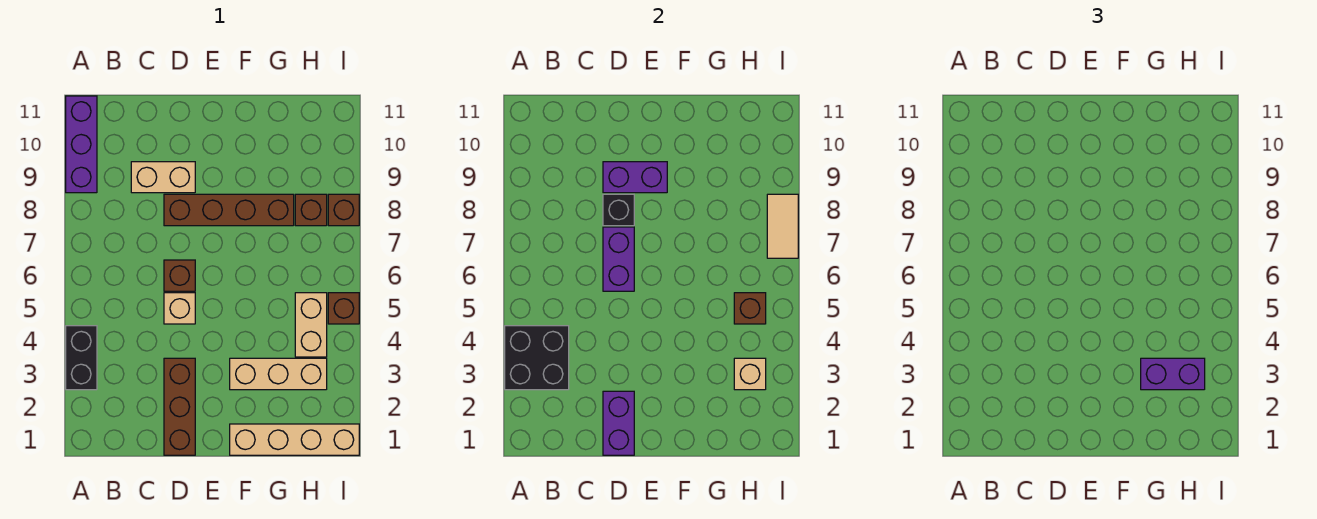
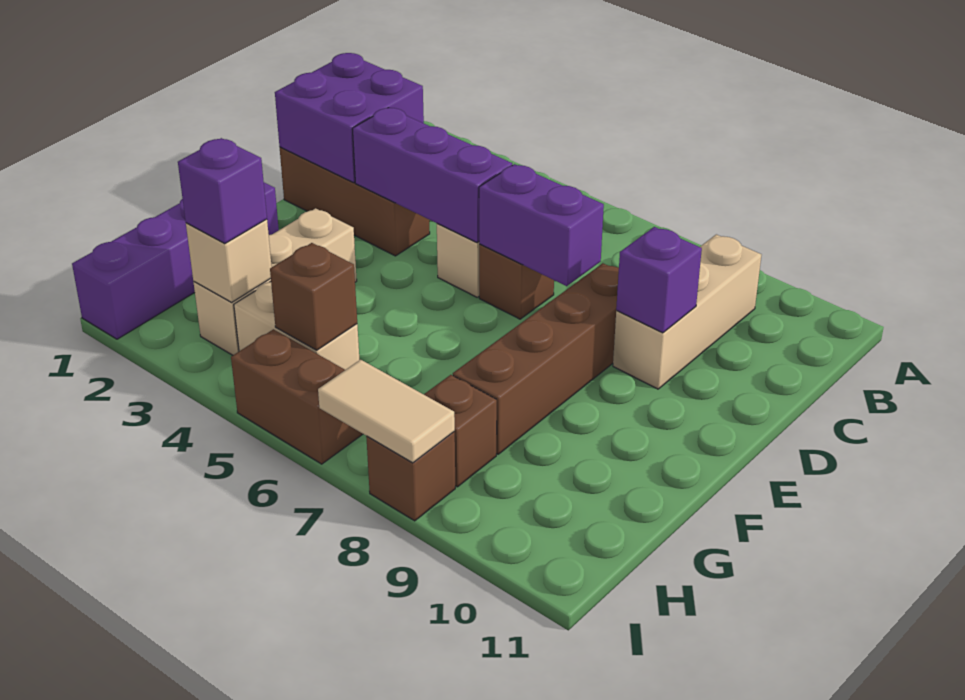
black 1x2 brick [66,326,97,390] -> none
black 2x2 brick [505,326,569,390] -> none
purple 1x3 brick [66,96,97,193] -> purple 1x3 brick moved to [352,108,512,243]
tan 1x2 brick [131,162,195,193] -> tan 1x3 brick [613,234,761,389]
purple 1x2 brick [603,391,634,455] -> purple 2x2 brick [275,53,424,183]
black 1x1 brick [603,194,634,226] -> none
purple 1x2 brick [603,162,667,193] -> purple 1x1 brick [616,227,702,333]
tan 1x4 brick [230,424,359,455] -> purple 1x4 brick [72,183,279,339]
purple 1x2 brick [1141,358,1205,390] -> purple 1x1 brick [178,138,267,244]
brown 1x1 brick [328,293,359,324] -> brown 1x2 brick [231,329,363,464]

